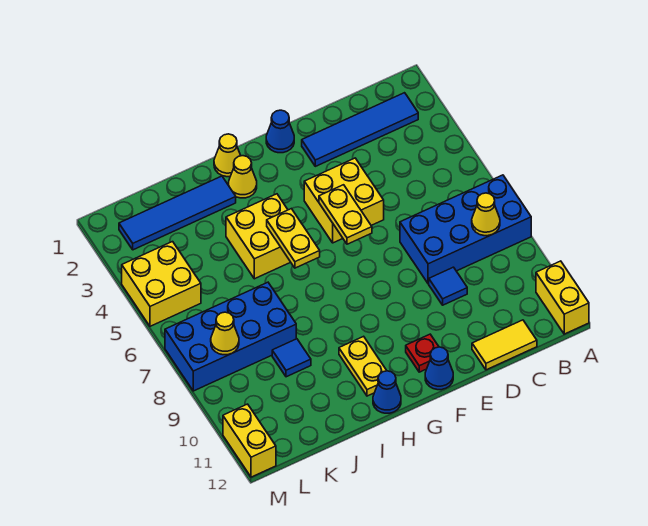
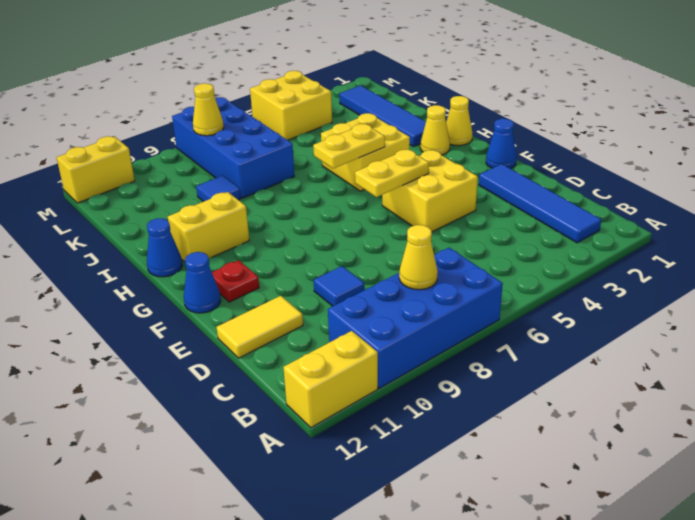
blue 2x4 brick [400,175,531,284] -> blue 2x4 brick turned to [328,248,503,388]
yellow 1x2 tile [472,320,537,370] -> yellow 1x2 tile turned to [216,296,303,358]
yellow 1x2 plate [339,336,387,396] -> yellow 1x2 brick [168,192,249,262]

